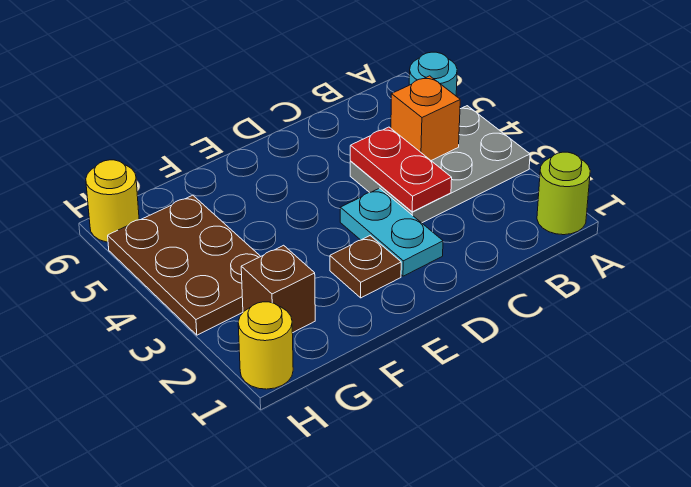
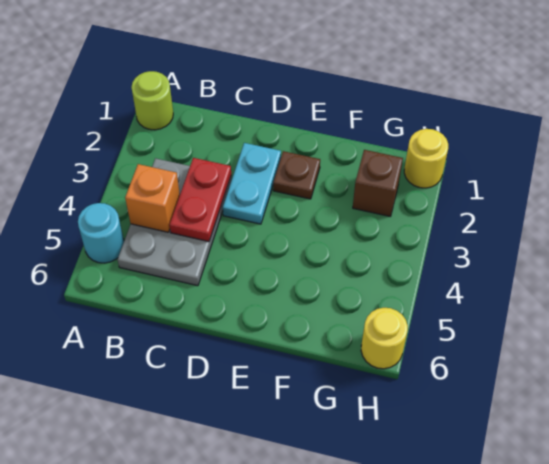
grey 2x3 plate [350,106,530,223] -> grey 2x3 plate turned to [118,158,232,286]
brown 2x3 plate [108,195,261,335] -> none

